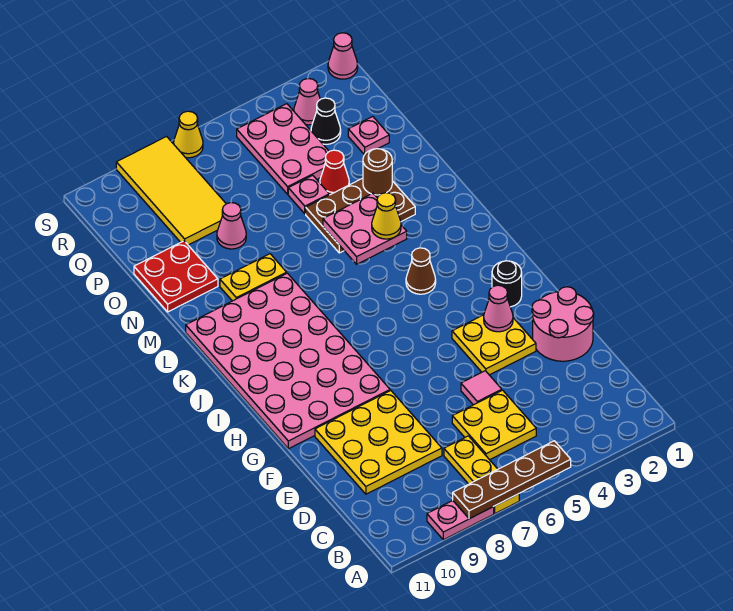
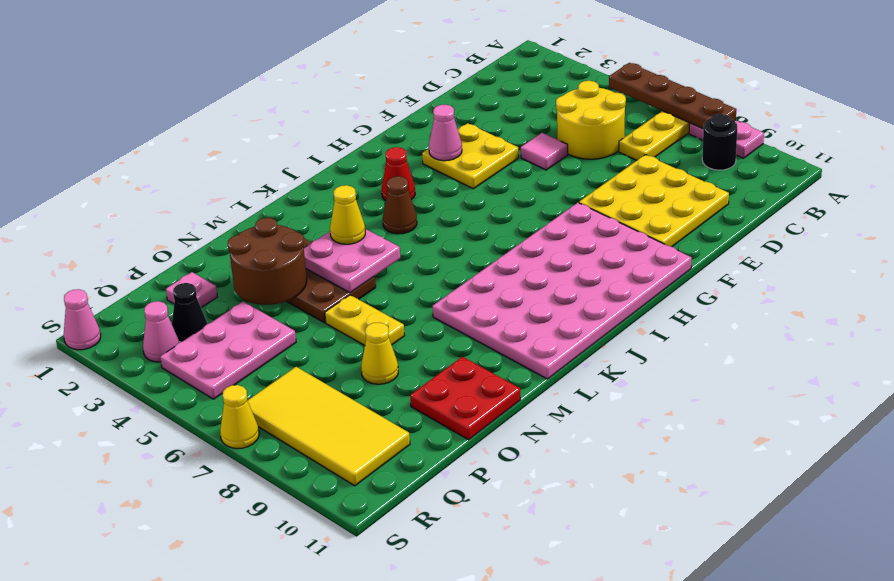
yellow 2x2 plate [452,390,536,460] -> yellow 2x2 round brick [556,81,626,159]
pink 2x2 round brick [532,287,594,361] -> none
black 1x1 round brick [492,261,522,307] -> black 1x1 round brick moved to [702,114,737,170]
yellow 1x2 plate [220,254,287,301] -> yellow 1x2 plate moved to [325,295,405,345]
brown 1x1 round brick [363,149,392,195] -> brown 2x2 round brick [228,218,307,305]
red 1x1 cone [320,150,349,195] -> red 1x1 cone moved to [382,147,415,201]
pink 1x1 plate [288,175,329,214] -> none
pink 1x1 cone [217,203,246,249] -> yellow 1x1 cone [361,323,398,384]
yellow 2x4 tile [116,137,226,245] -> yellow 2x4 tile turned to [247,367,410,486]

